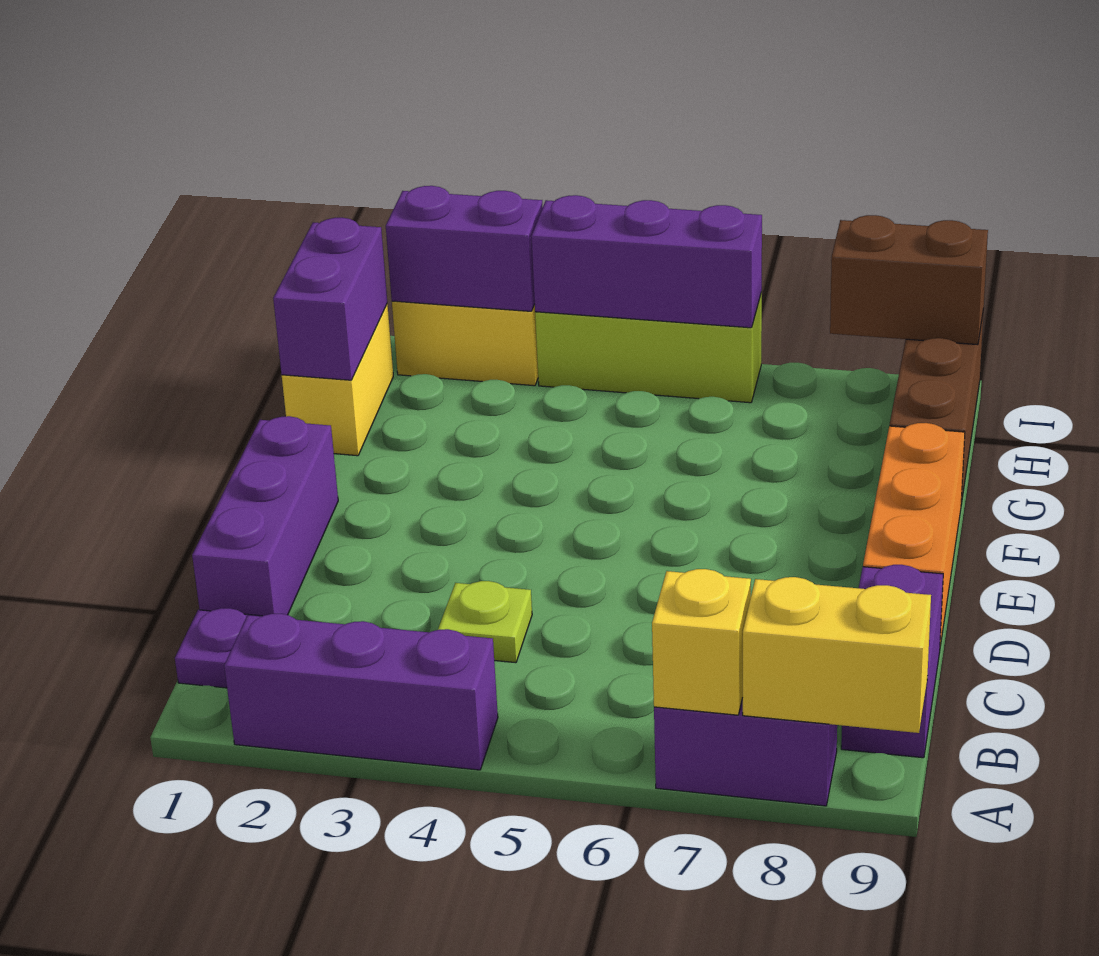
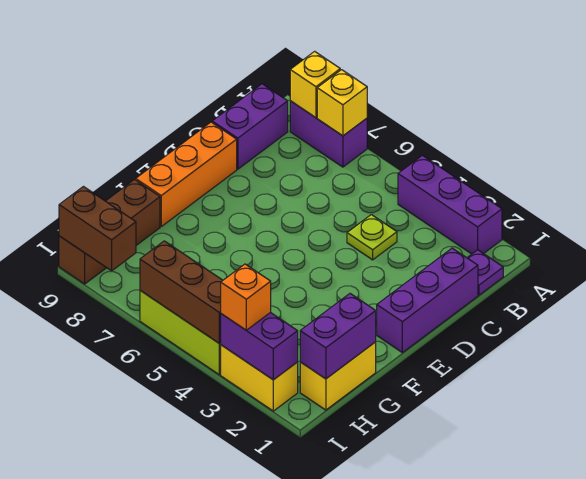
yellow 1x2 brick [743,577,931,733] -> yellow 1x1 brick [290,51,340,118]
none -> orange 1x1 brick [221,264,271,330]
purple 1x3 brick [531,195,762,328] -> brown 1x3 brick [140,241,223,344]

